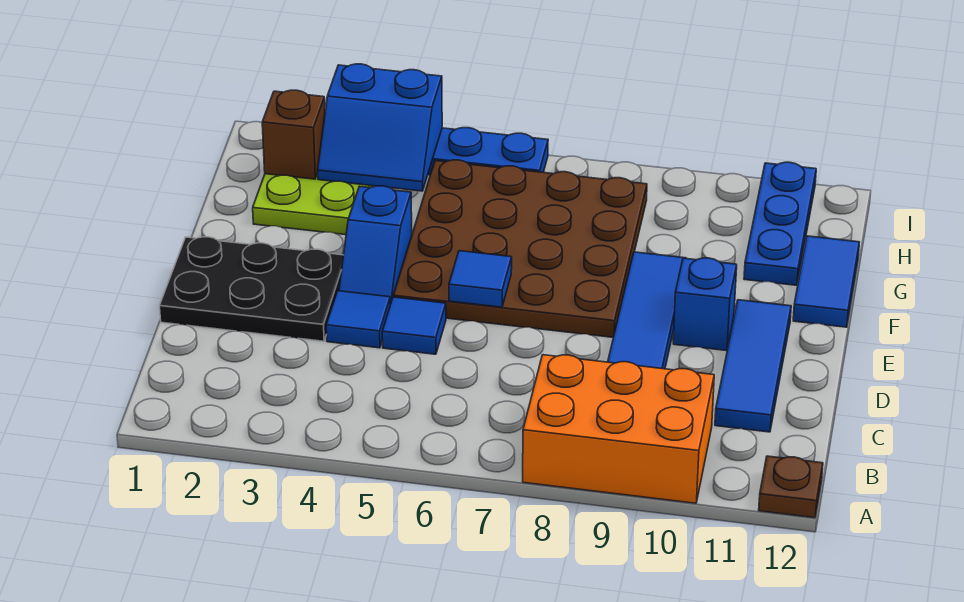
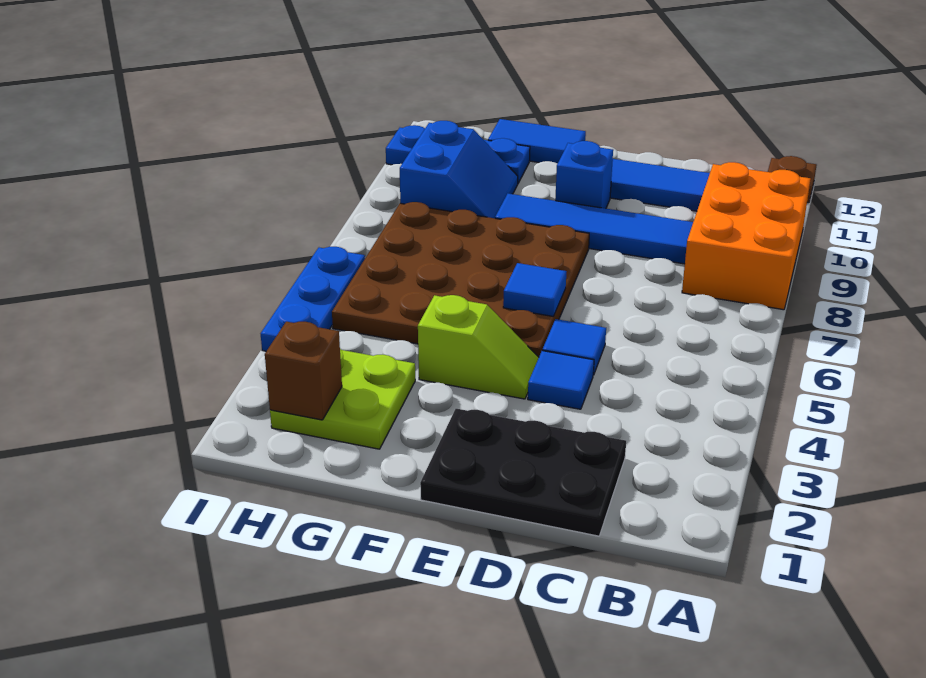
black 2x3 plate [160,237,343,341] -> black 2x3 plate turned to [420,409,626,536]
blue 1x2 slope [339,186,412,304] -> lime 1x2 slope [418,295,539,399]
blue 2x2 slope [318,64,442,191] -> blue 2x2 slope moved to [400,121,518,218]

